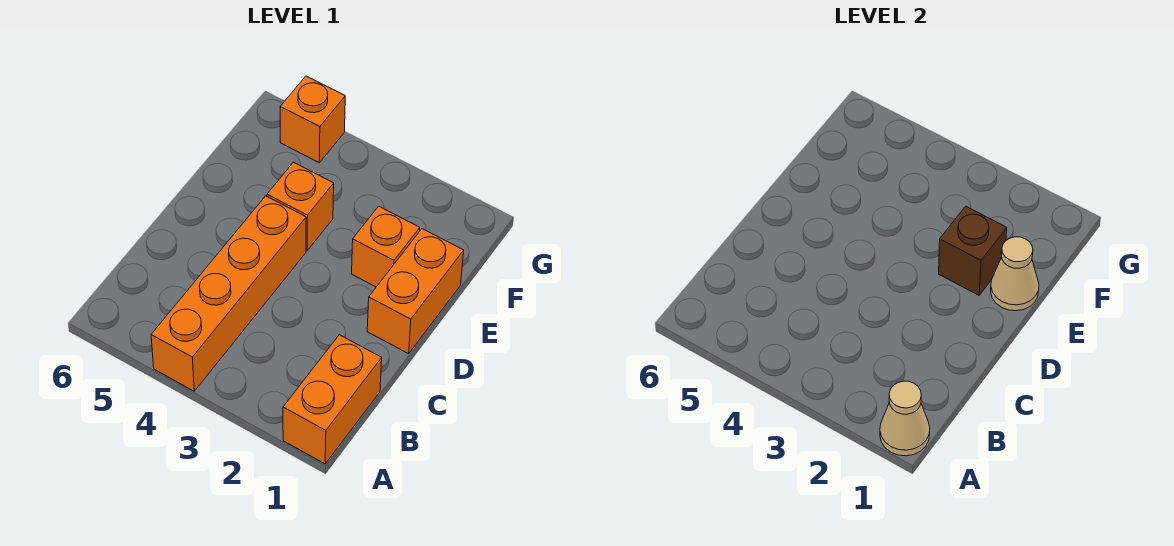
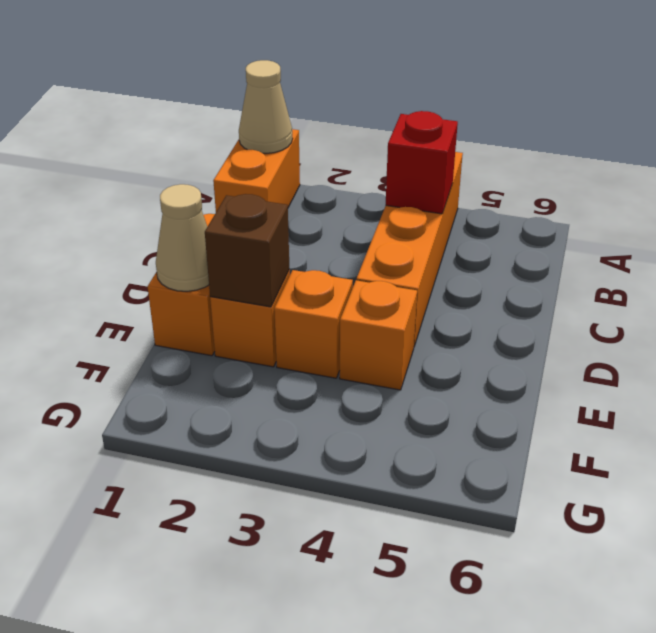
none -> red 1x1 brick [386,111,458,214]
orange 1x1 brick [280,76,345,163] -> orange 1x1 brick moved to [274,270,353,378]

